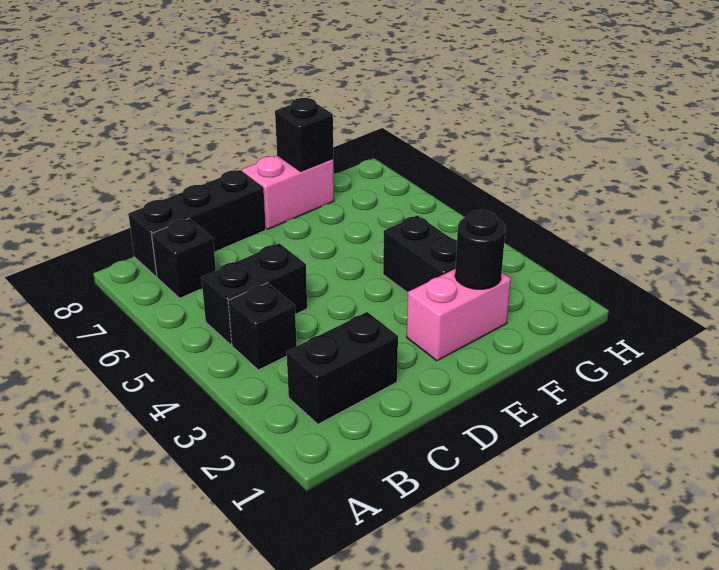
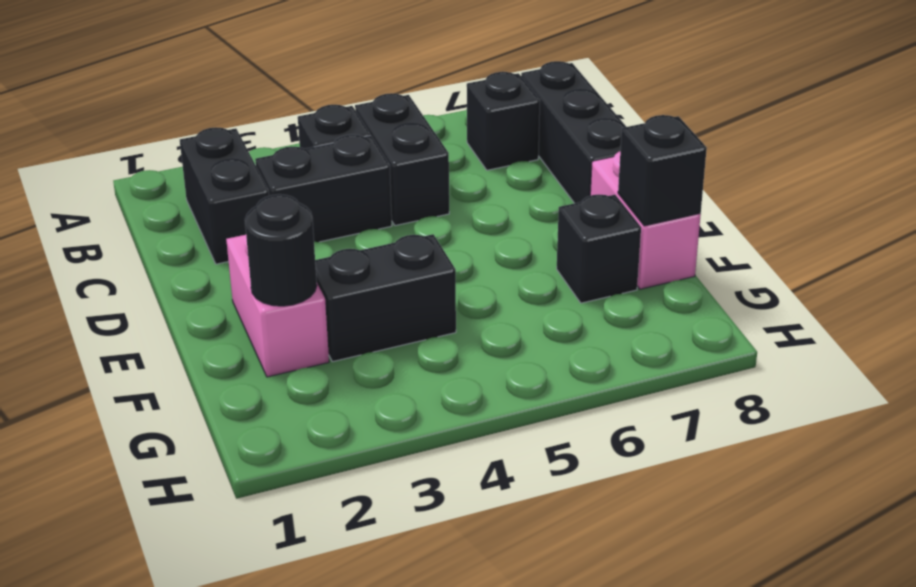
none -> black 1x2 brick [255,135,392,242]
none -> black 1x1 brick [557,195,641,303]

